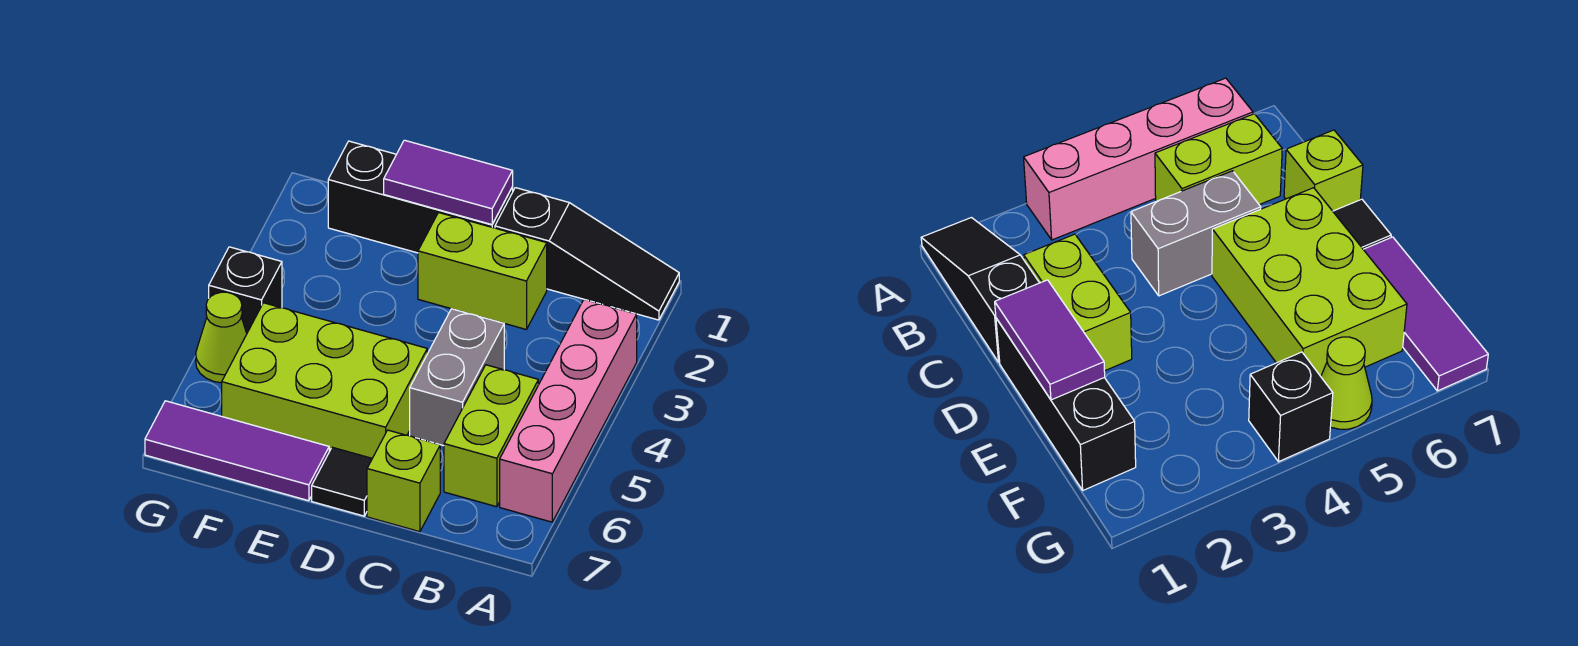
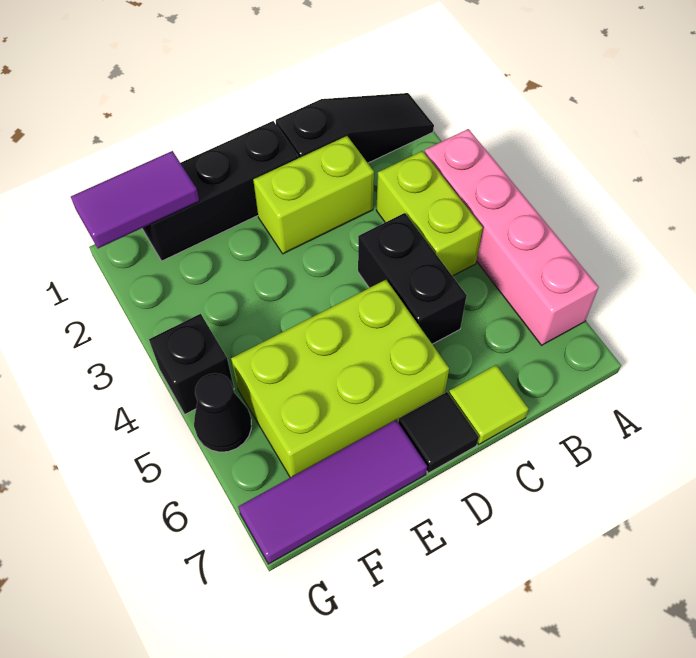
lime 1x2 brick [444,365,538,507] -> lime 1x2 brick moved to [376,151,483,276]
grey 1x2 brick [410,309,504,446] -> black 1x2 brick [358,213,467,344]
lime 1x1 brick [367,430,440,532] -> lime 1x1 tile [449,365,529,444]
purple 1x2 tile [384,140,513,225] -> purple 1x2 tile moved to [71,151,199,248]
lime 1x1 cone [196,292,247,383] -> black 1x1 cone [194,373,251,452]

